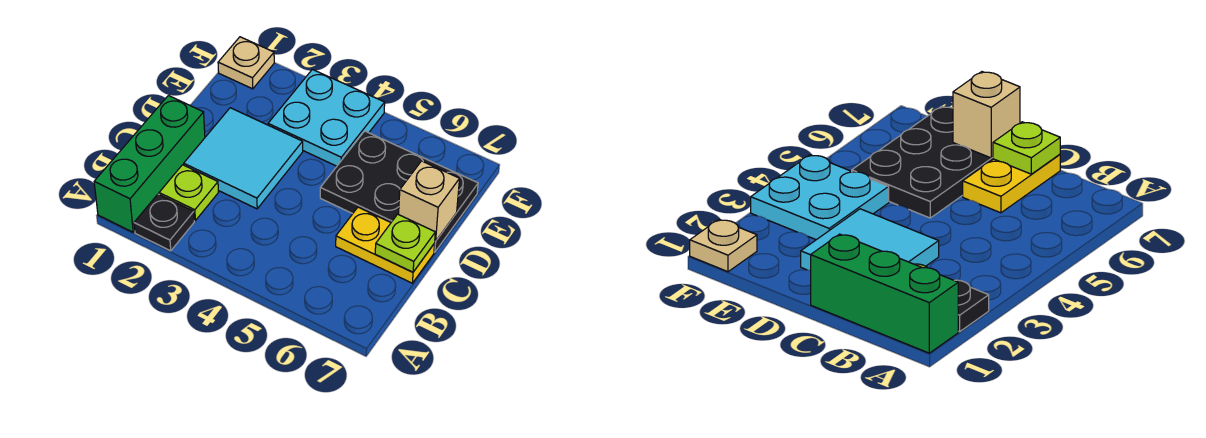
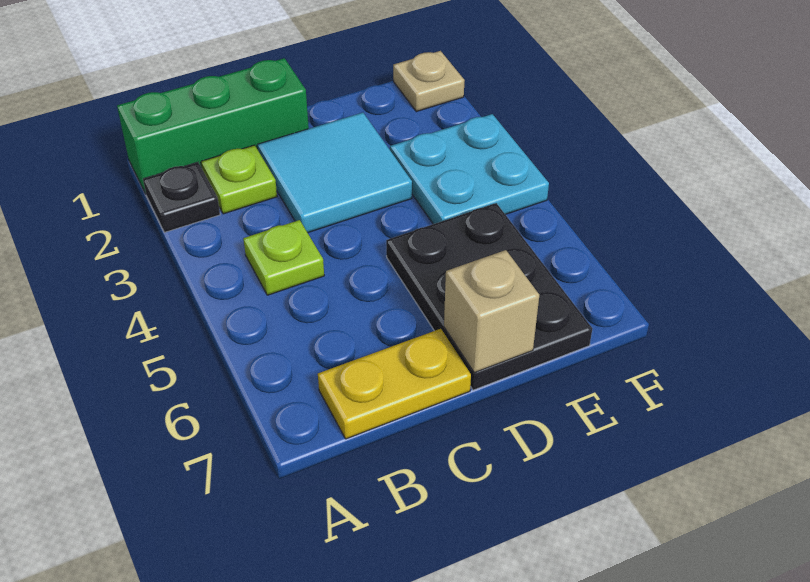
yellow 1x2 plate [336,207,435,283] -> yellow 1x2 plate turned to [318,329,471,439]
lime 1x1 plate [375,214,435,272] -> lime 1x1 plate moved to [243,220,324,295]

